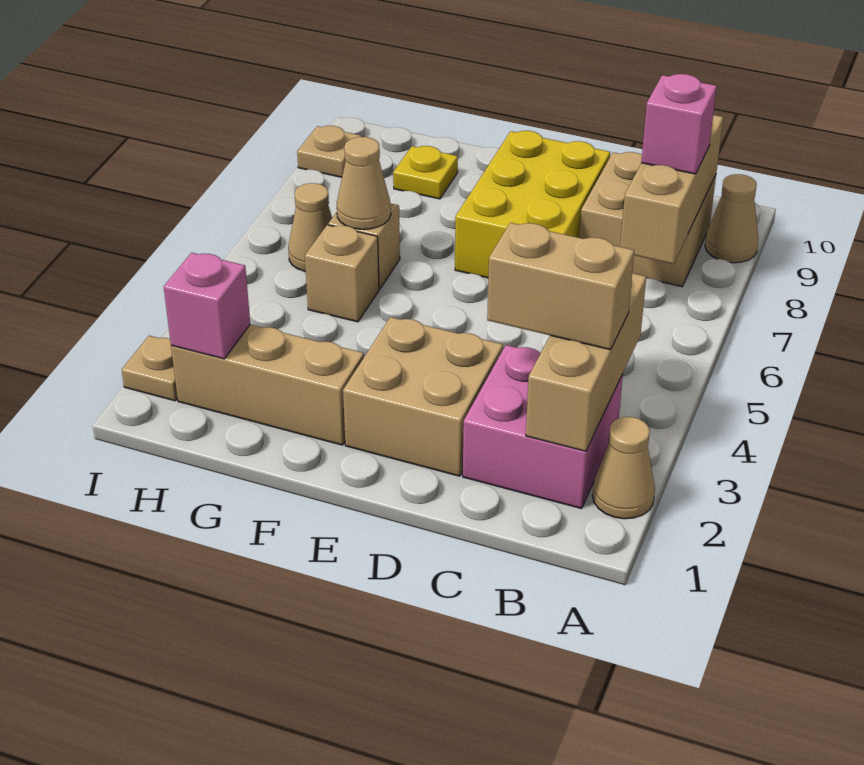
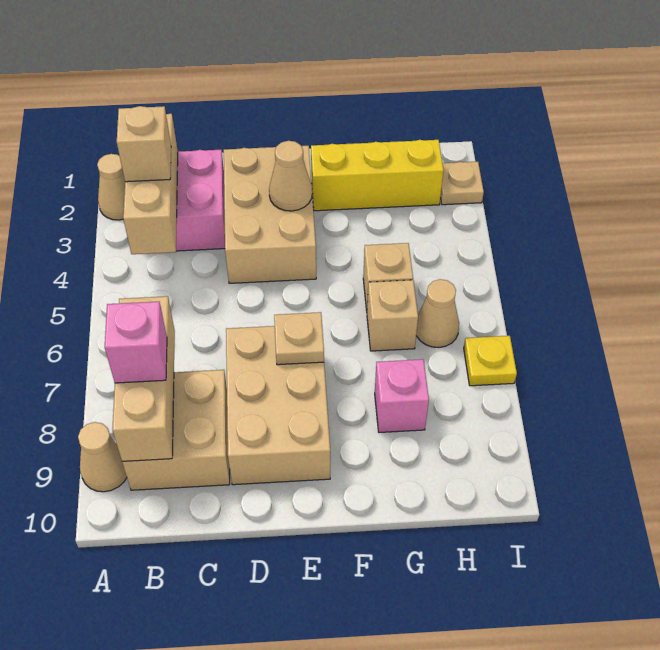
tan 1x2 brick [487,223,634,350] -> tan 1x1 brick [117,106,171,182]
tan 2x2 brick [343,317,503,476] -> tan 2x3 brick [224,146,316,283]
yellow 2x3 brick [455,131,610,278] -> tan 2x3 brick [226,326,330,485]
tan 1x3 brick [171,325,364,445] -> yellow 1x3 brick [311,140,444,211]
tan 1x1 cone [337,137,391,229] -> tan 1x1 cone moved to [269,141,312,211]
yellow 1x1 plate [393,146,458,199] -> yellow 1x1 plate moved to [464,336,517,386]
pink 1x1 brick [164,253,250,359] -> pink 1x1 brick moved to [375,359,429,432]
tan 1x1 plate [297,126,362,177] -> tan 1x1 plate moved to [274,312,324,365]

